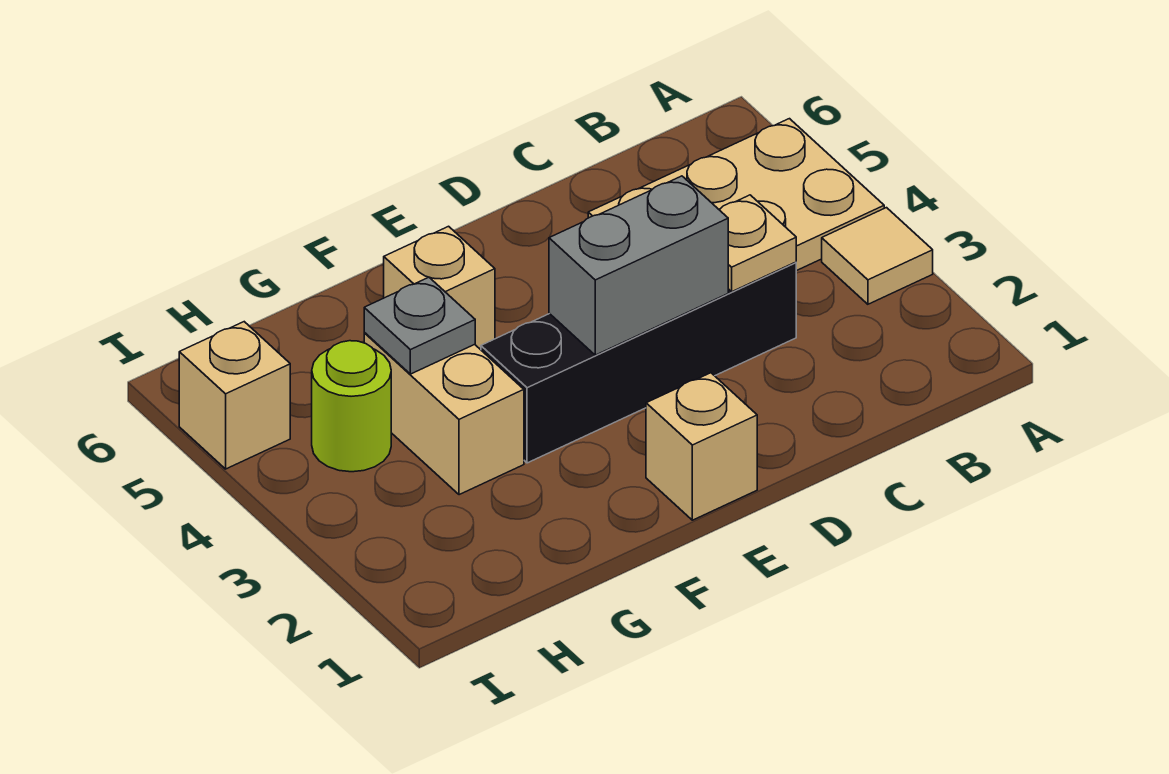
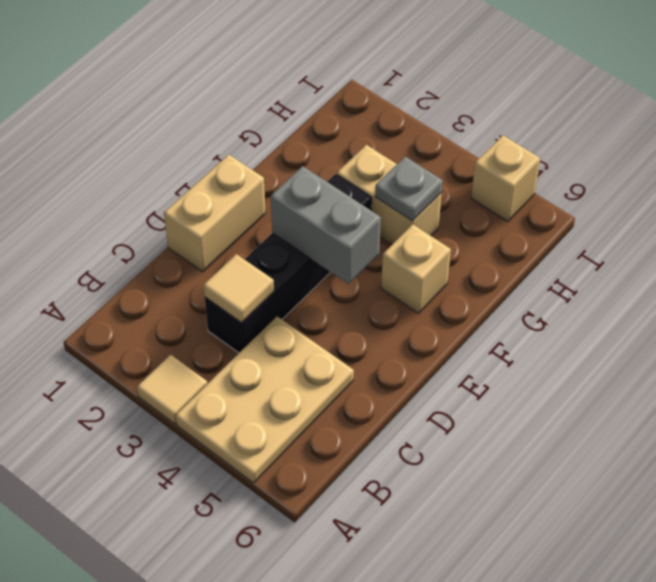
tan 1x1 plate [719,195,796,292] -> tan 1x1 tile [203,254,274,323]
grey 1x2 brick [549,176,728,355] -> grey 1x2 brick turned to [271,166,381,284]
tan 1x1 brick [646,373,757,520] -> tan 1x2 brick [164,155,266,272]
lime 1x1 round brick [312,341,391,472] -> none

